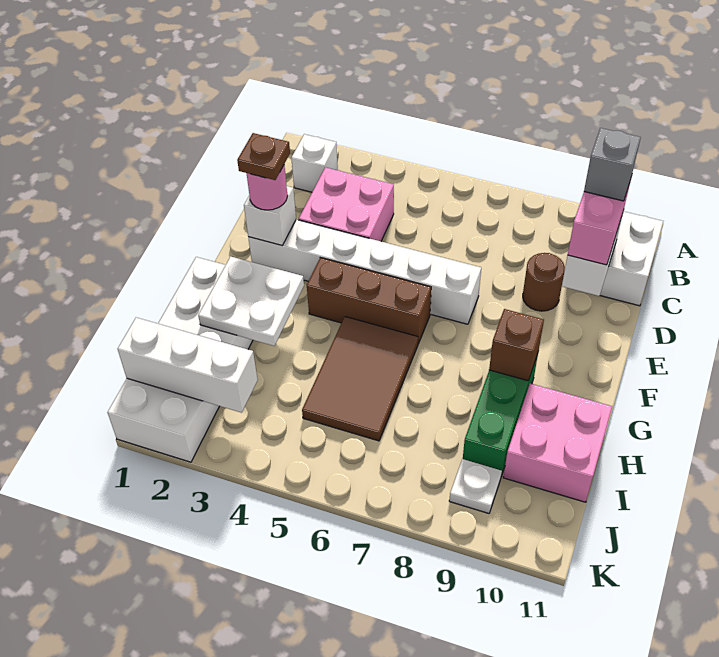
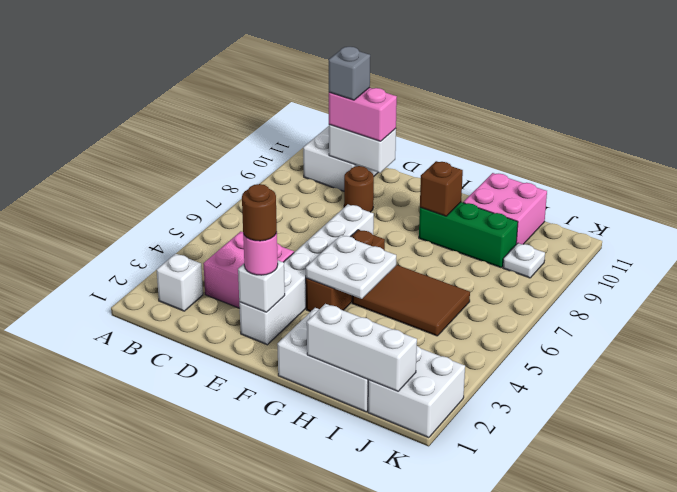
brown 1x1 plate [237,133,290,180] -> brown 1x1 round brick [242,184,277,241]
white 2x2 plate [198,257,304,346] -> white 2x2 plate moved to [306,235,396,299]
white 1x3 brick [118,318,258,413] -> white 1x3 brick turned to [307,304,417,391]

